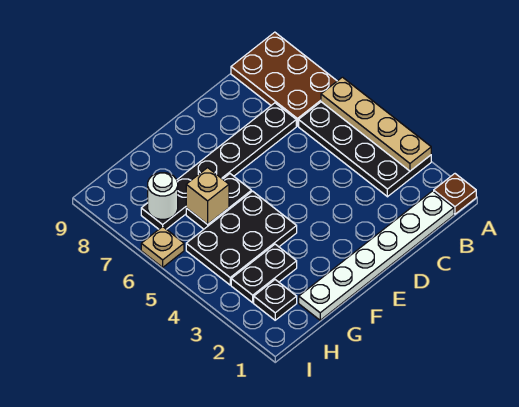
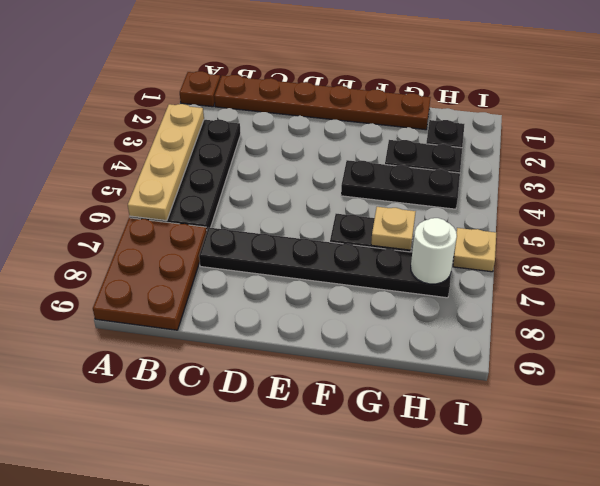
white 1x6 plate [299,191,454,320] -> brown 1x6 plate [214,75,431,130]
black 2x3 plate [186,191,297,285] -> black 1x3 plate [341,160,460,209]
tan 1x1 brick [186,168,229,224] -> tan 1x1 plate [371,207,416,250]

